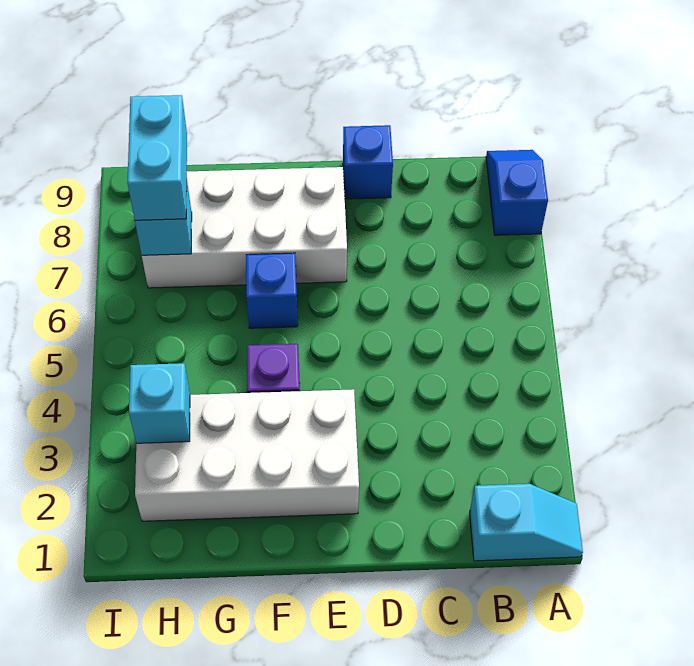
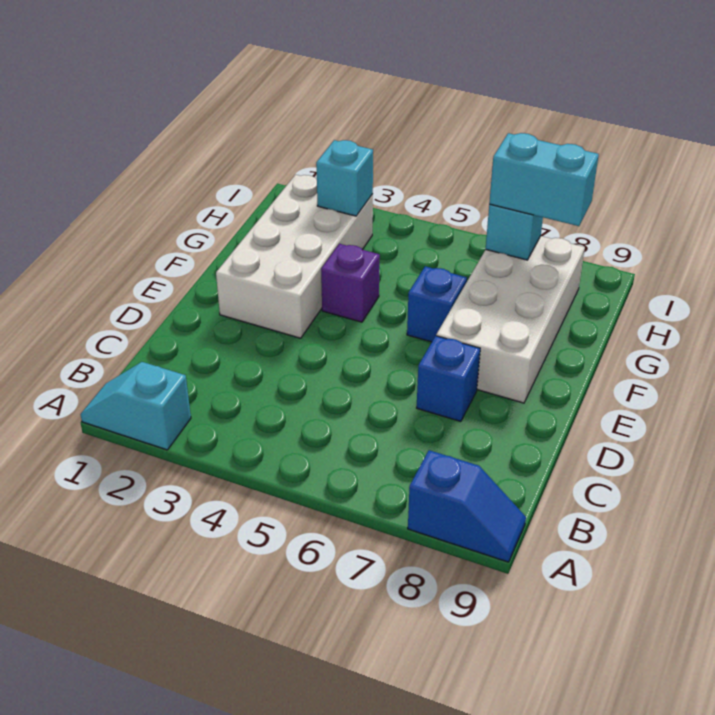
cyan 1x2 slope [470,484,583,561] -> cyan 1x2 slope turned to [80,362,191,450]
blue 1x1 brick [343,125,393,199] -> blue 1x1 brick moved to [417,336,480,422]

